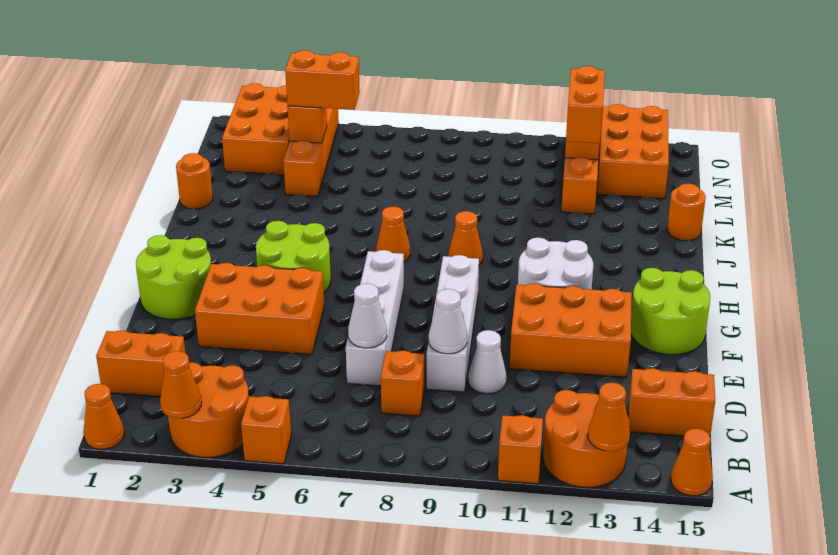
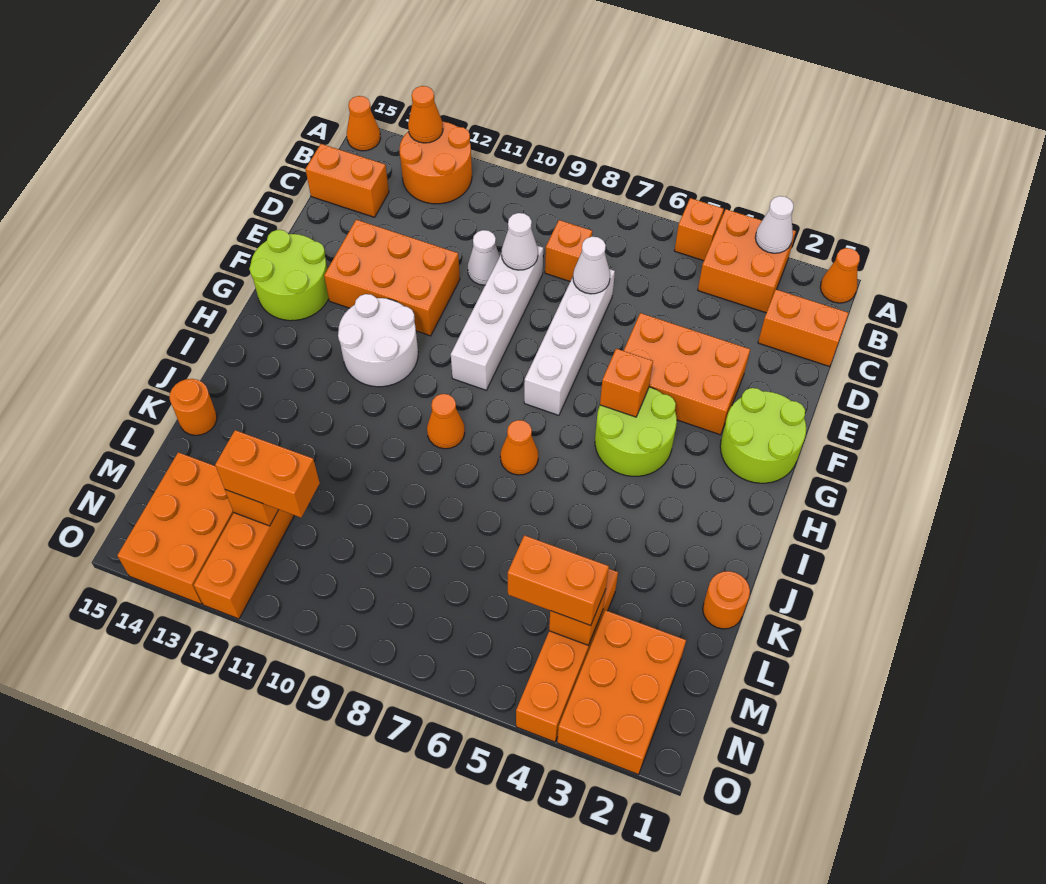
orange 2x2 round brick [168,362,249,457] -> orange 2x2 brick [698,209,796,313]
orange 1x1 cone [160,351,202,418] -> white 1x1 cone [755,196,793,253]
orange 1x1 brick [498,415,543,484] -> orange 1x1 brick moved to [600,349,653,417]
orange 1x2 brick [566,66,605,143] -> orange 1x2 brick turned to [215,430,320,517]

